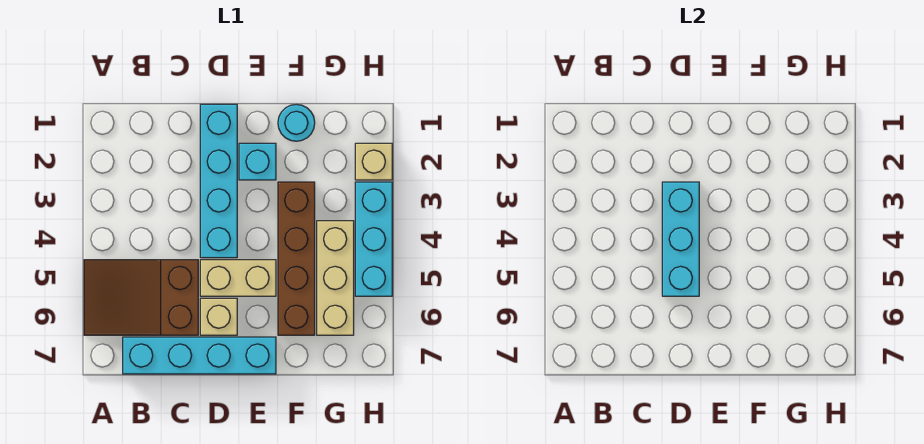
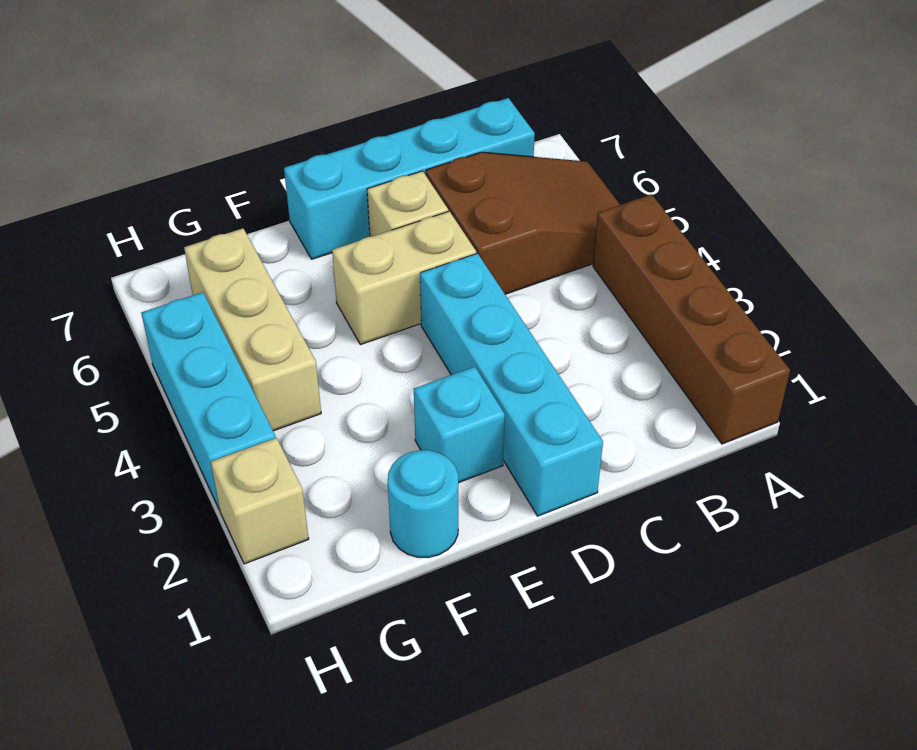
cyan 1x3 brick [662,182,699,296] -> none
brown 1x4 brick [278,182,315,335] -> brown 1x4 brick moved to [593,194,790,444]

